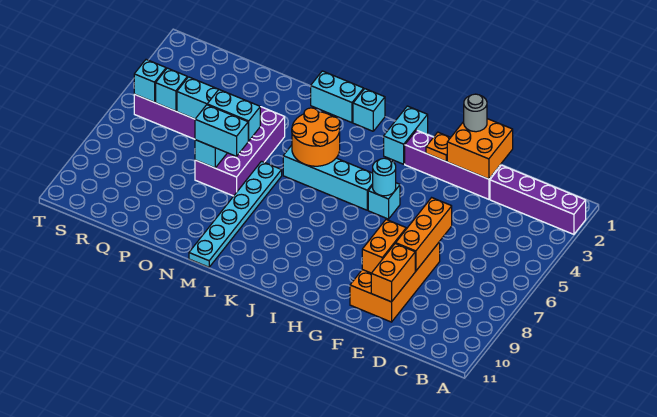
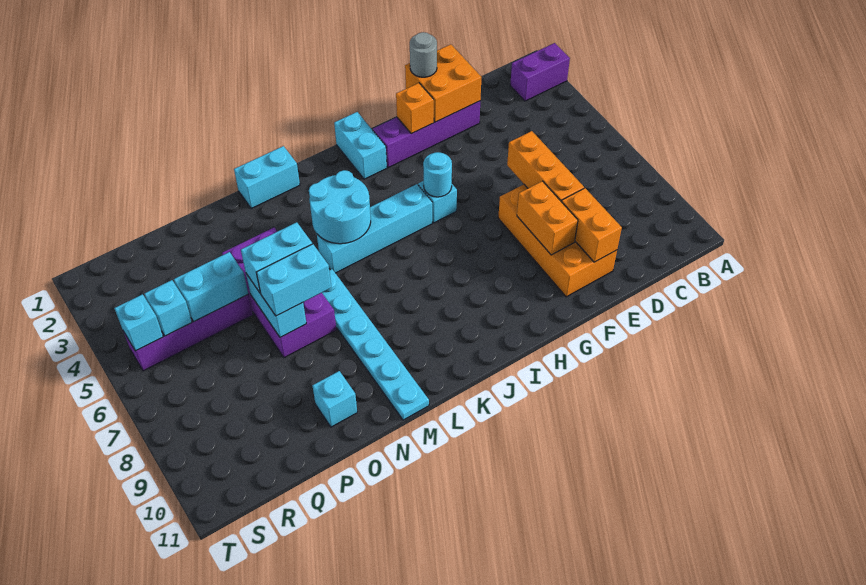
purple 1x4 brick [490,165,586,234] -> purple 1x2 brick [510,43,570,101]
orange 1x1 plate [426,132,451,161] -> orange 1x1 brick [396,83,434,134]
cyan 1x1 brick [353,89,385,131] -> cyan 1x1 brick moved to [313,371,357,427]
orange 2x2 round brick [292,108,340,166] -> cyan 2x2 round brick [309,170,371,244]

